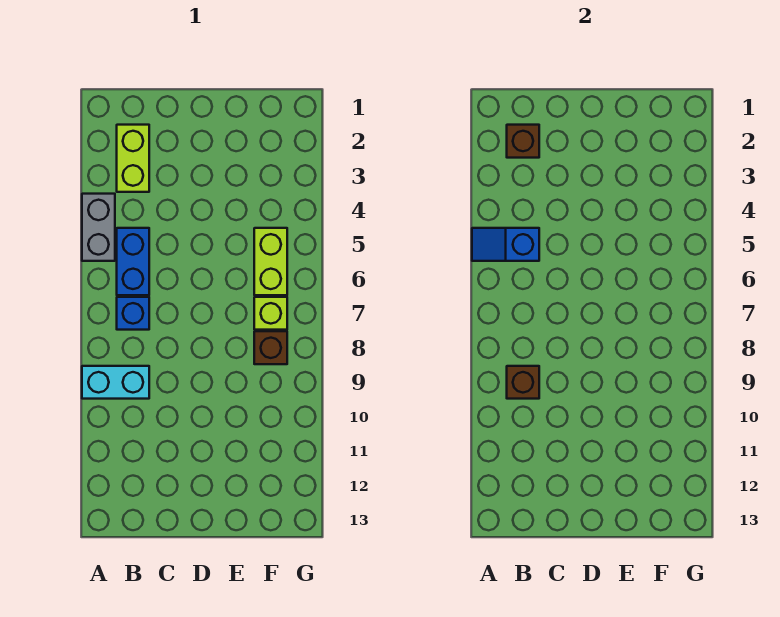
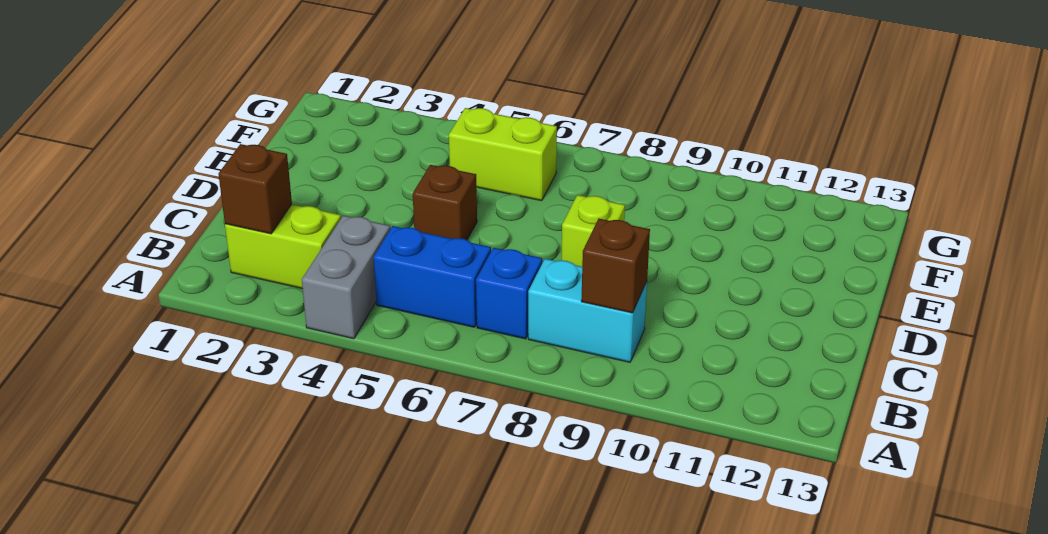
grey 1x2 brick [82,194,115,261] -> grey 1x2 brick turned to [302,215,390,339]
blue 1x2 slope [472,228,539,261] -> none
cyan 1x2 brick [82,366,149,399] -> cyan 1x2 brick turned to [528,259,647,362]
lime 1x1 brick [254,297,287,330] -> lime 1x1 brick moved to [562,195,625,266]
brown 1x1 brick [254,331,287,364] -> brown 1x1 brick moved to [413,165,477,240]

